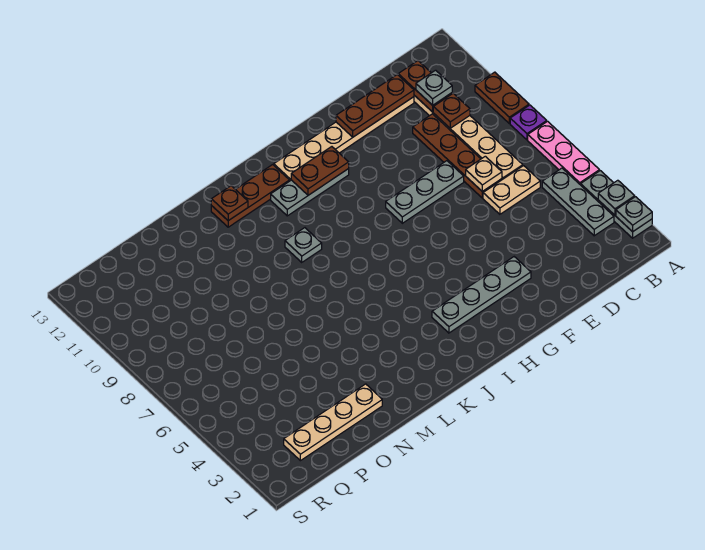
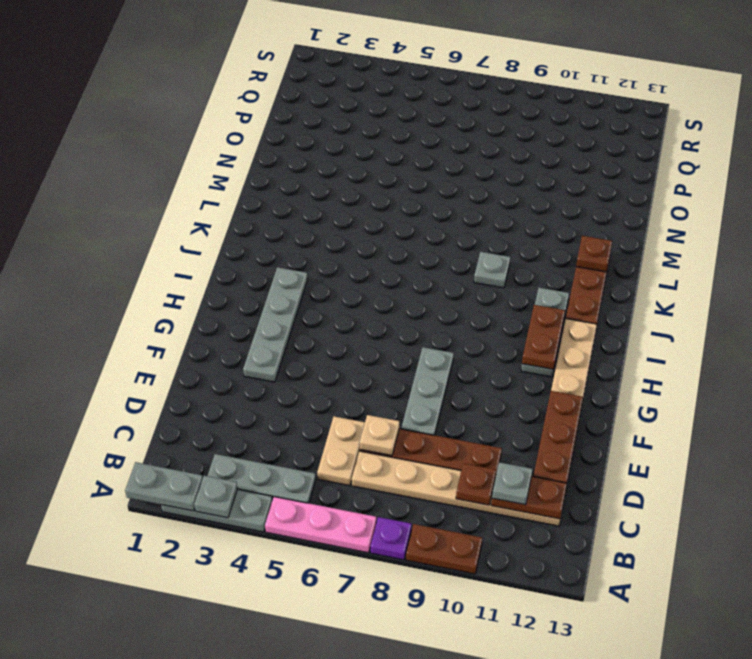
grey 1x1 plate [616,197,652,232] -> grey 1x2 plate [125,462,203,511]
tan 1x4 plate [284,384,382,461] -> none

